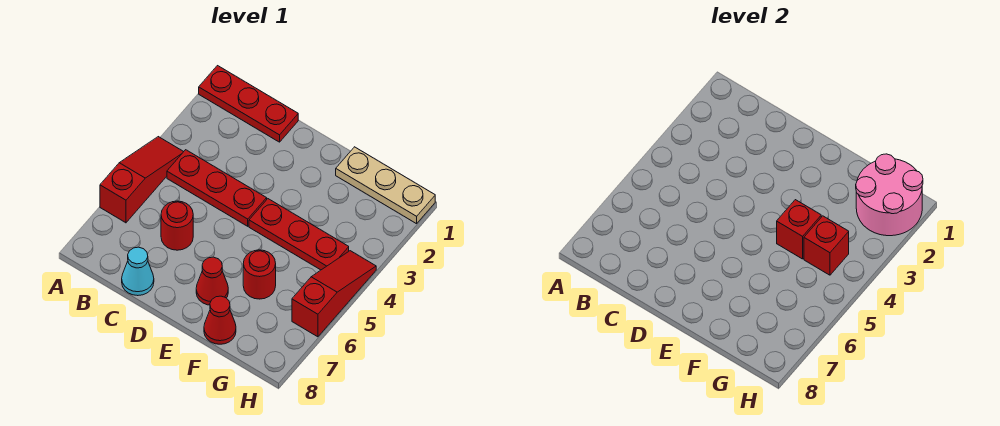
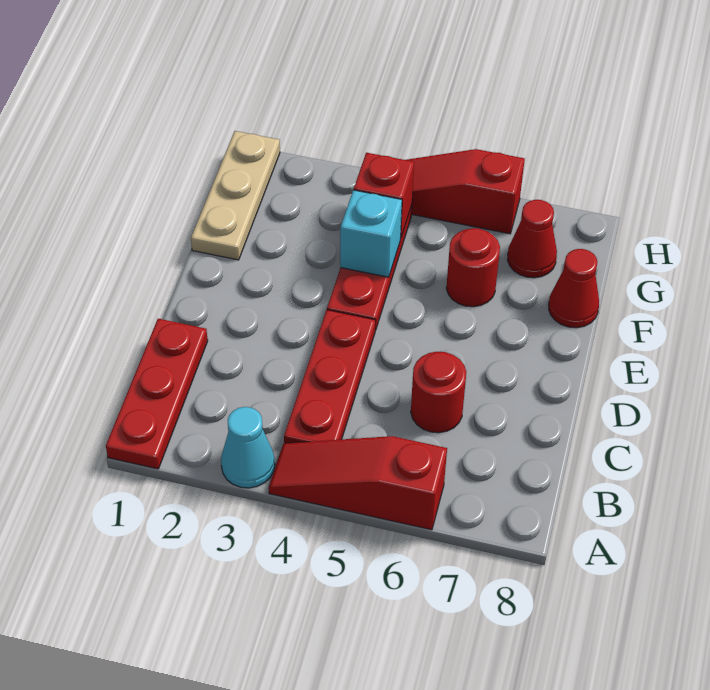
cyan 1x1 cone [122,247,154,296] -> cyan 1x1 cone moved to [221,407,275,488]
red 1x1 cone [196,257,228,305] -> red 1x1 cone moved to [507,200,557,278]
red 1x1 brick [777,200,821,259] -> cyan 1x1 brick [340,190,402,277]
pink 2x2 round brick [856,154,923,236] -> none

